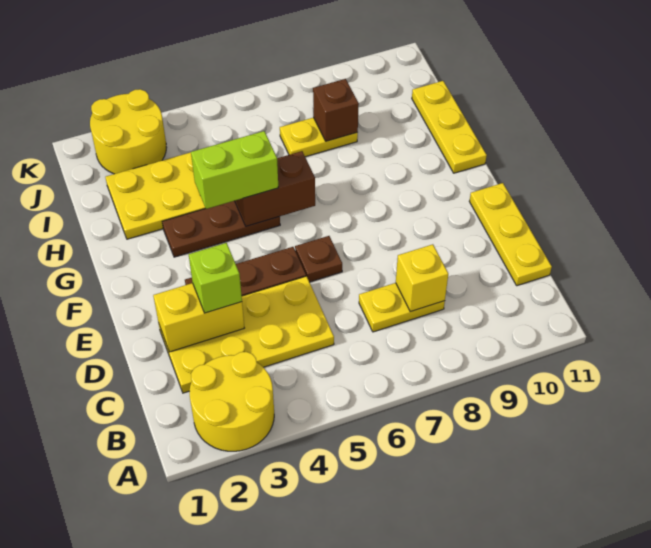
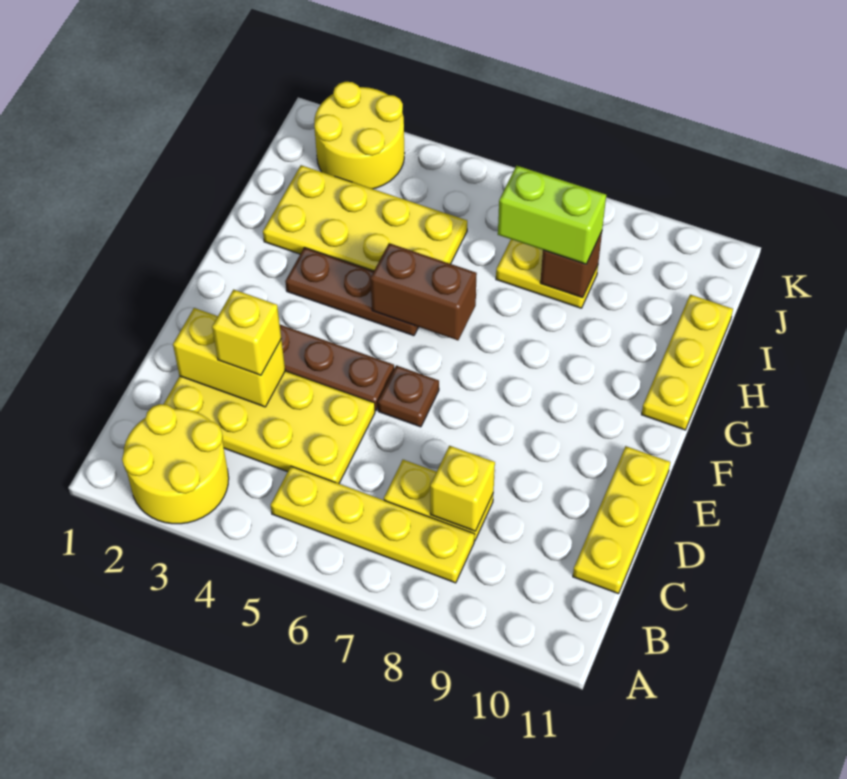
none -> yellow 1x4 plate [271,466,475,583]
lime 1x1 brick [189,243,242,313] -> yellow 1x1 brick [212,290,281,375]
lime 1x2 brick [191,131,278,209] -> lime 1x2 brick moved to [498,166,606,264]

